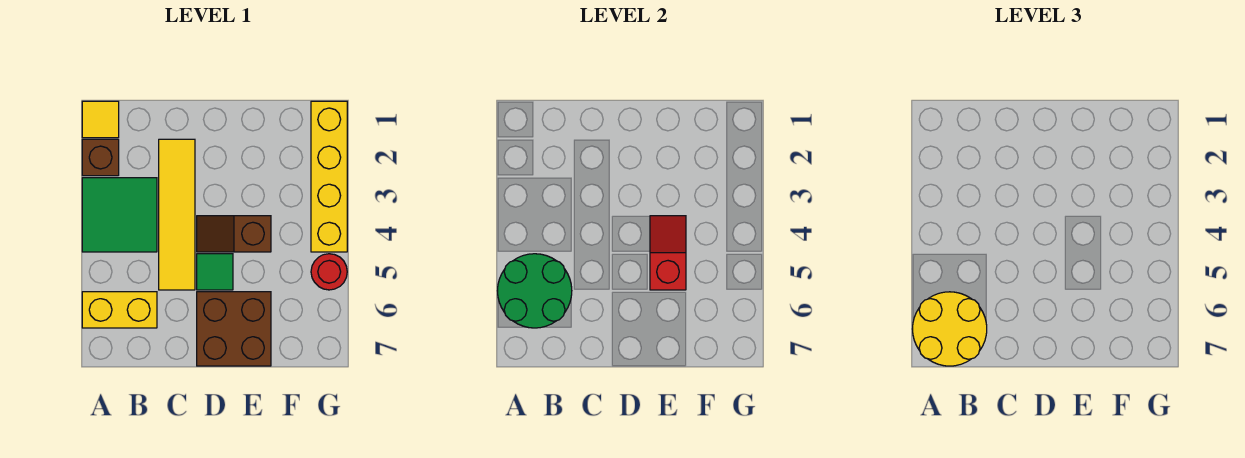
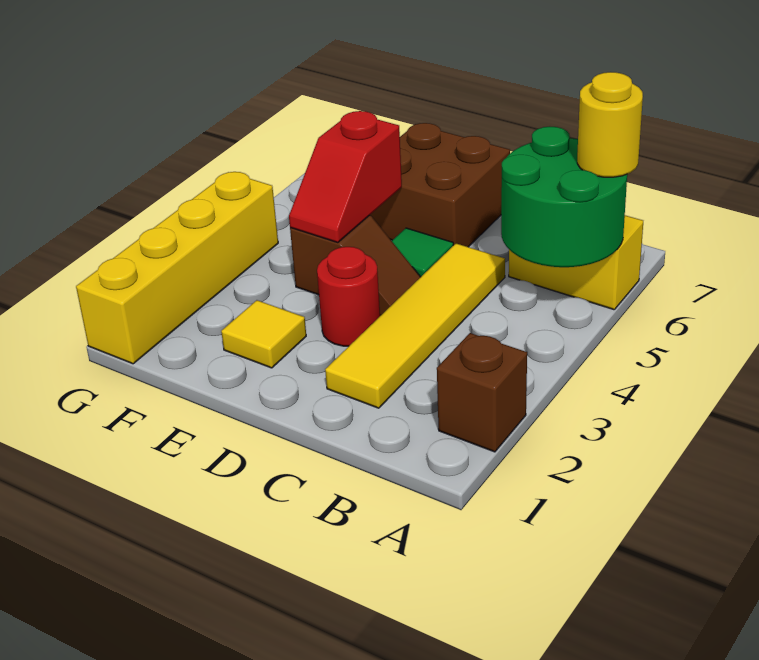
yellow 1x1 tile [82,101,119,138] -> yellow 1x1 tile moved to [221,300,306,368]
green 2x2 tile [82,178,157,252] -> none
yellow 2x2 round brick [913,292,987,366] -> yellow 1x1 round brick [577,72,643,177]
red 1x1 round brick [311,254,347,290] -> red 1x1 round brick moved to [317,247,380,346]

